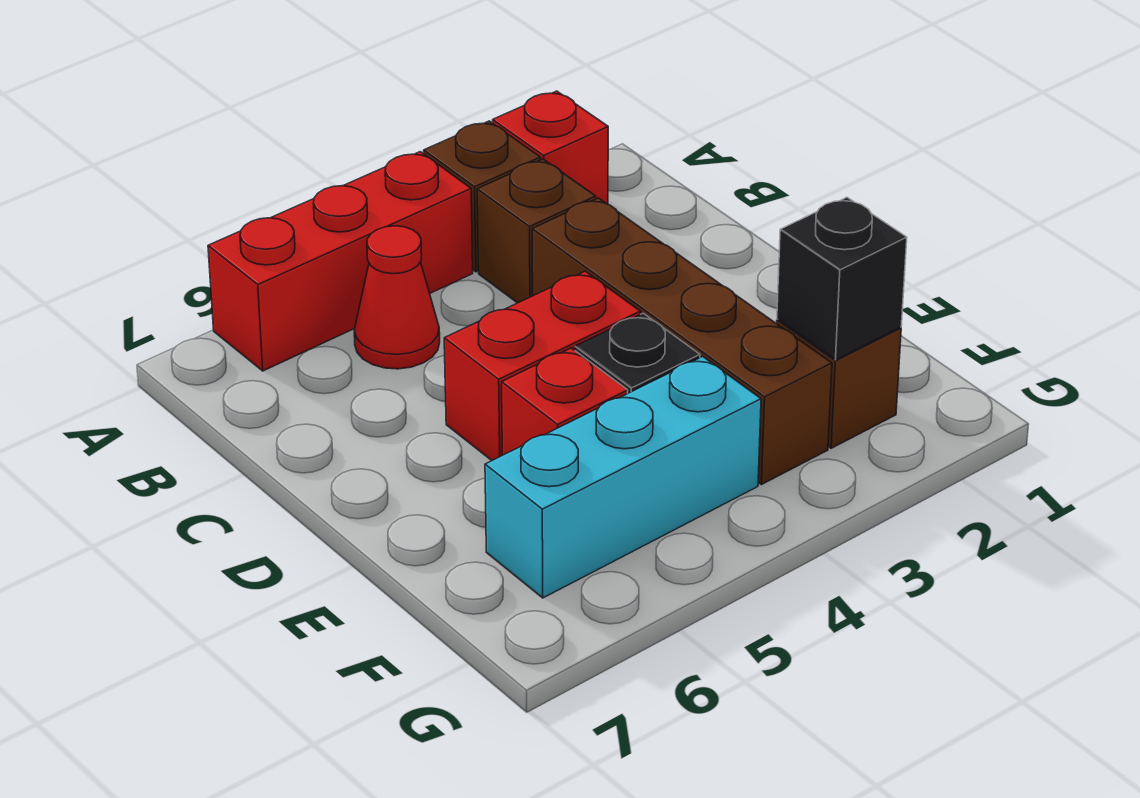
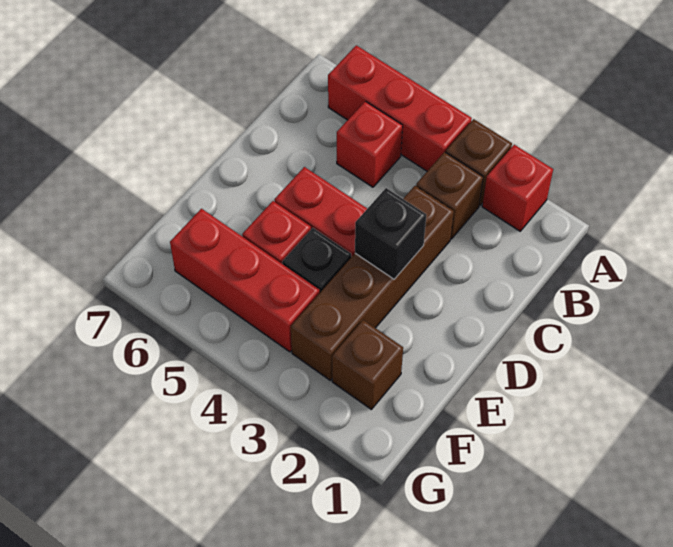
red 1x1 cone [354,226,440,369] -> red 1x1 brick [337,101,403,187]
black 1x1 brick [777,197,907,360] -> black 1x1 brick moved to [355,188,426,279]
cyan 1x3 brick [485,357,761,598] -> red 1x3 brick [170,209,320,352]

